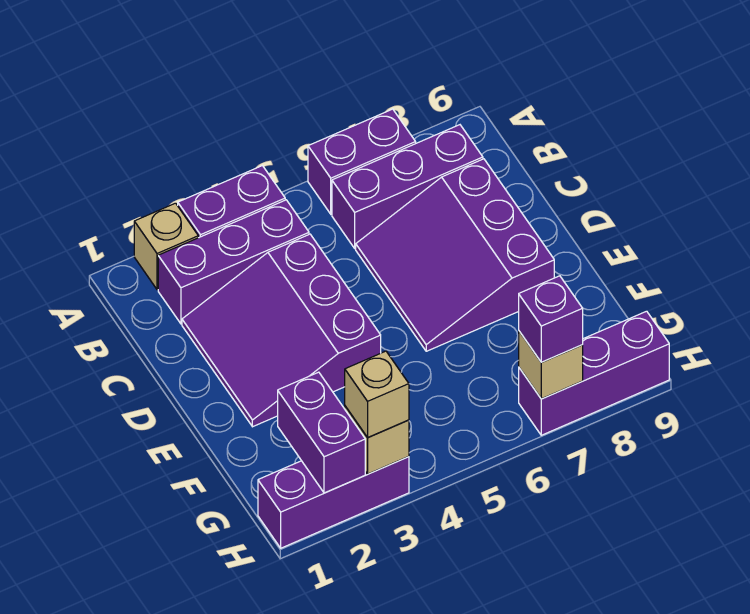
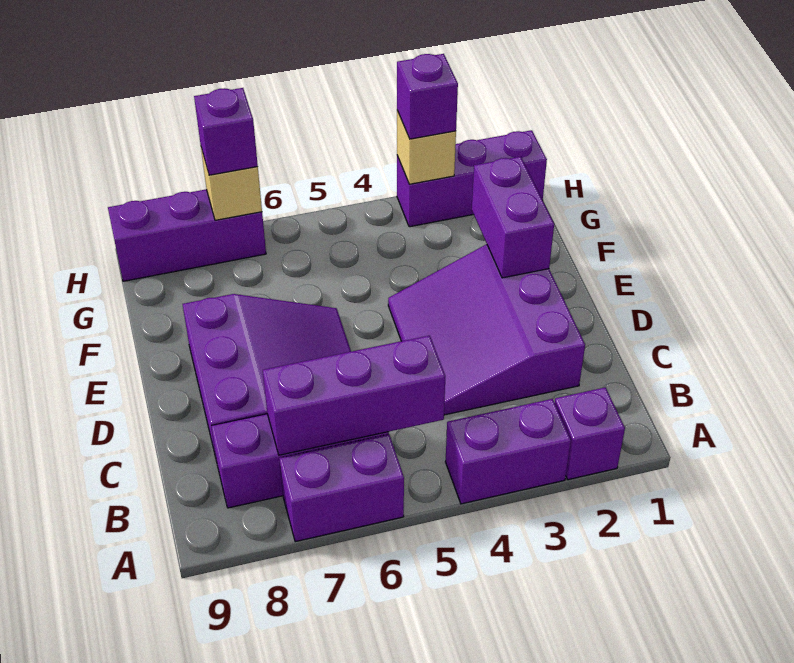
tan 1x1 brick [134,203,198,290] -> purple 1x1 brick [555,387,625,480]
purple 1x3 brick [158,200,309,324] -> purple 1x3 brick moved to [263,336,445,455]
purple 3x3 slope [182,234,381,427] -> purple 3x3 slope turned to [388,245,585,415]
purple 1x2 brick [278,372,365,493] -> purple 1x2 brick moved to [472,157,554,278]
tan 1x1 brick [345,351,409,438] -> purple 1x1 brick [397,54,458,139]

